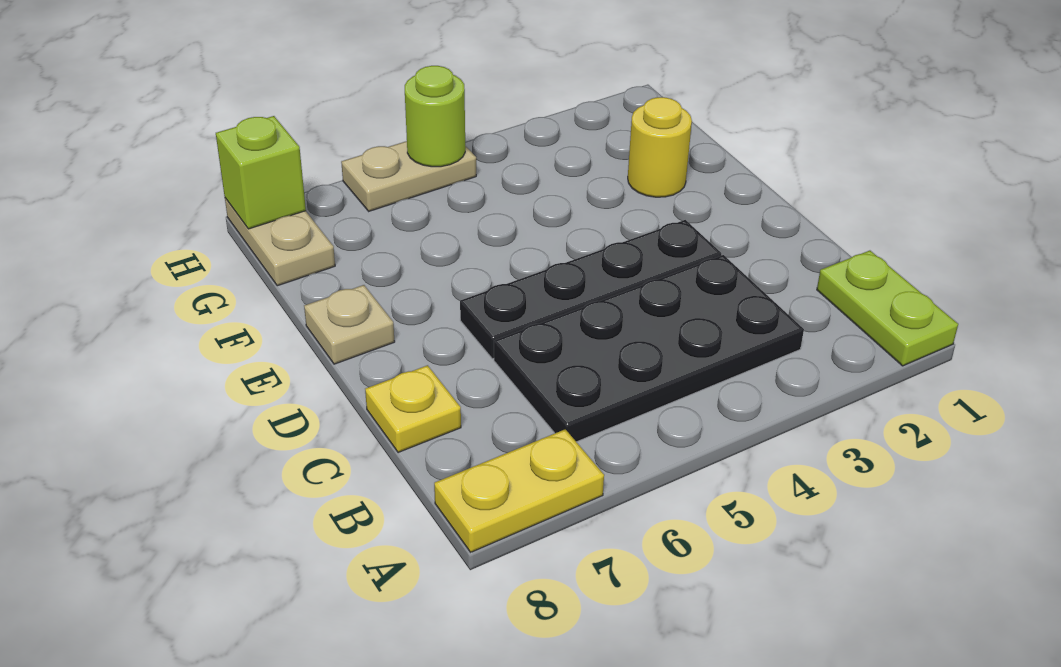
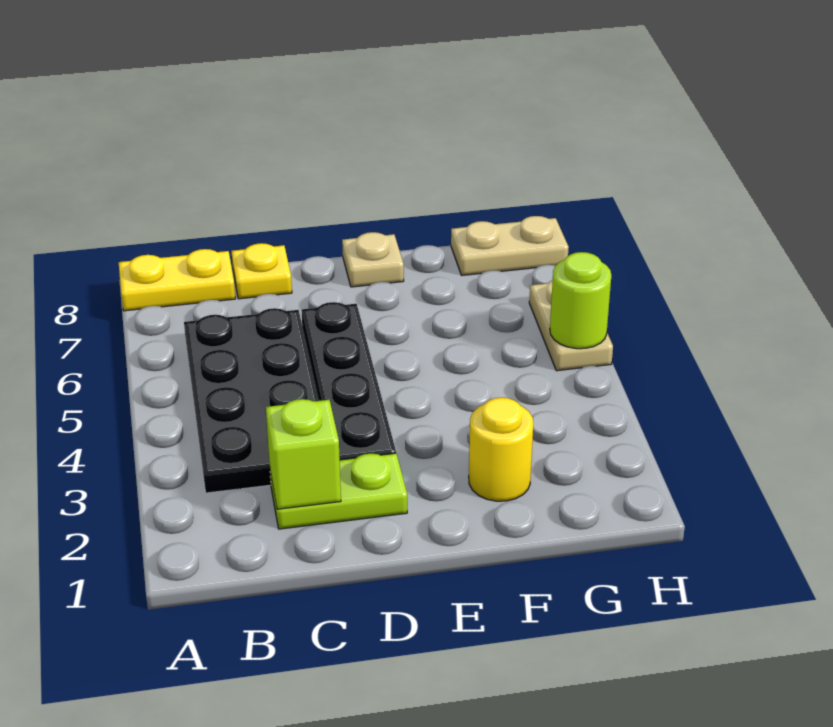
lime 1x2 plate [817,251,958,366] -> lime 1x2 plate moved to [270,453,407,529]
yellow 1x2 plate [434,429,604,552] -> yellow 1x2 plate turned to [119,249,235,311]
lime 1x1 brick [216,116,306,229] -> lime 1x1 brick moved to [266,399,341,509]

